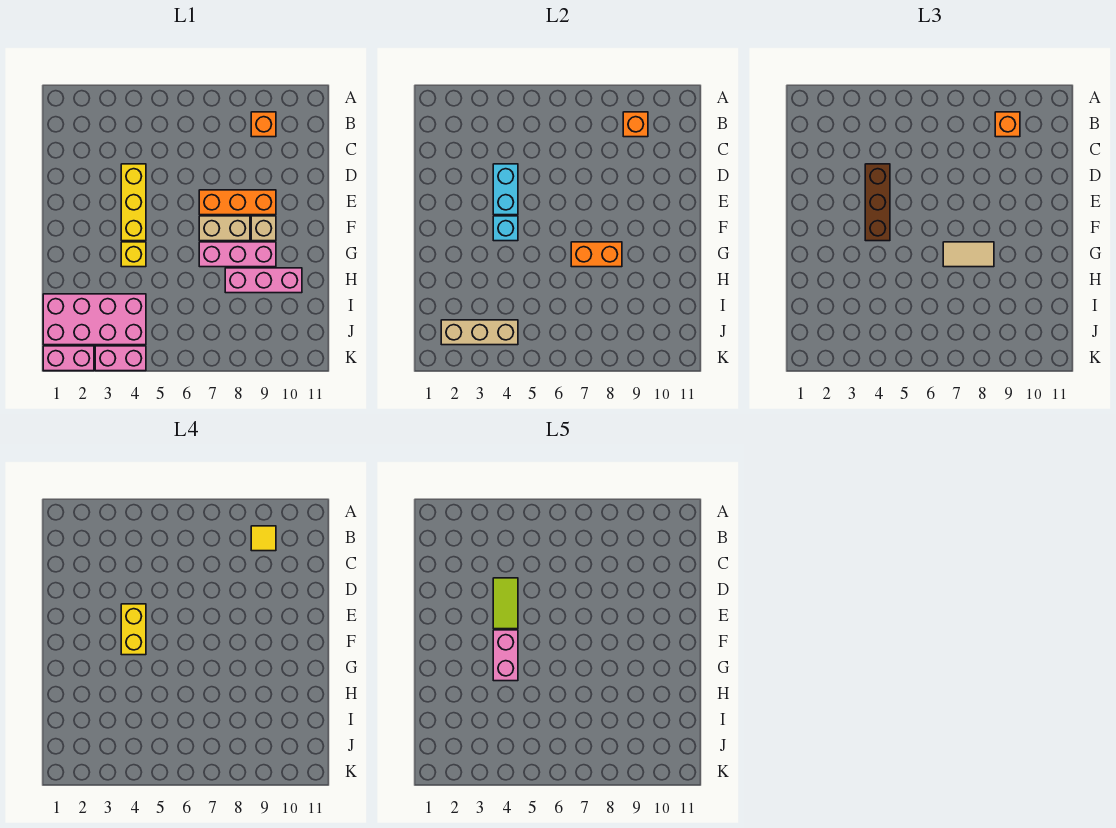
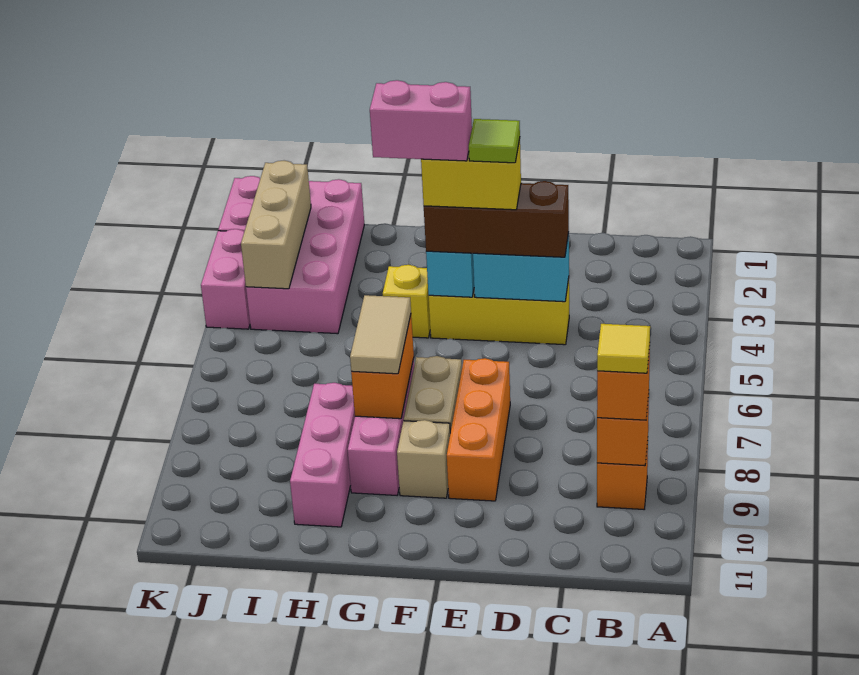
lime 1x2 tile [493,578,518,629] -> lime 1x1 tile [469,119,520,163]

